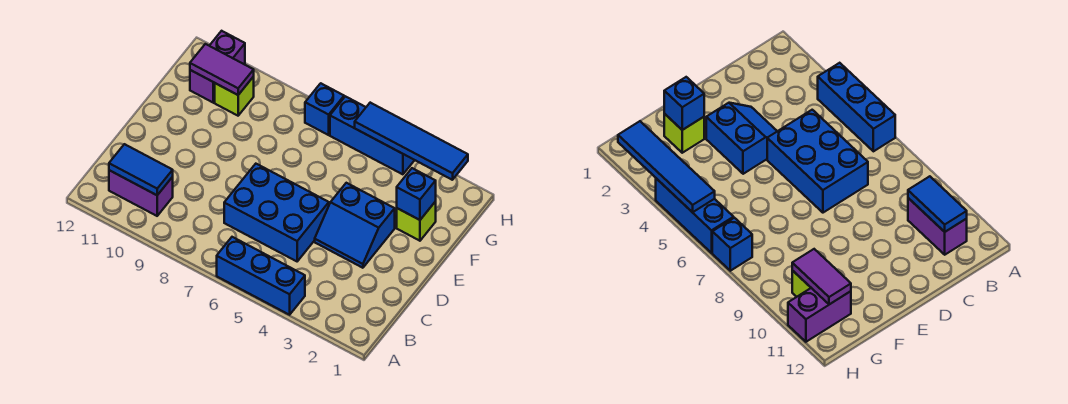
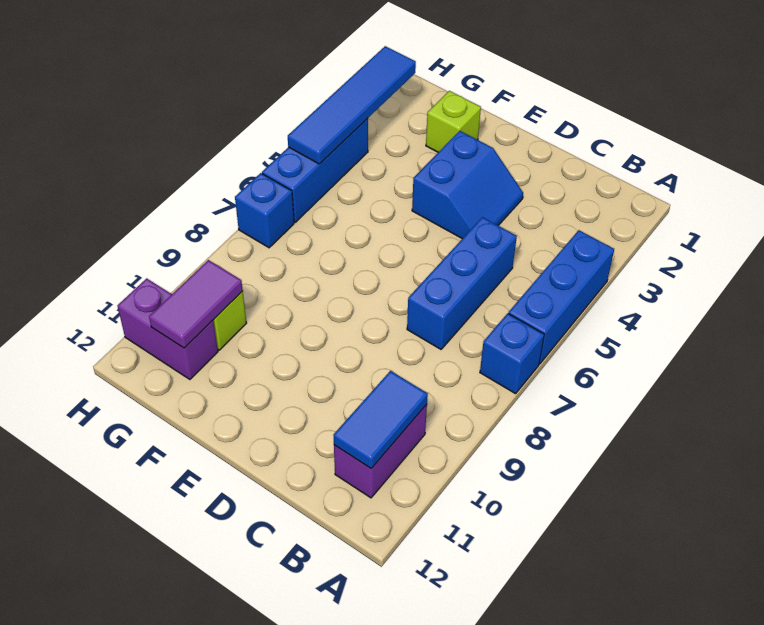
blue 2x3 brick [224,164,329,261] -> blue 1x3 brick [407,217,517,349]
blue 1x1 brick [397,168,436,220] -> blue 1x1 brick moved to [480,313,544,394]

